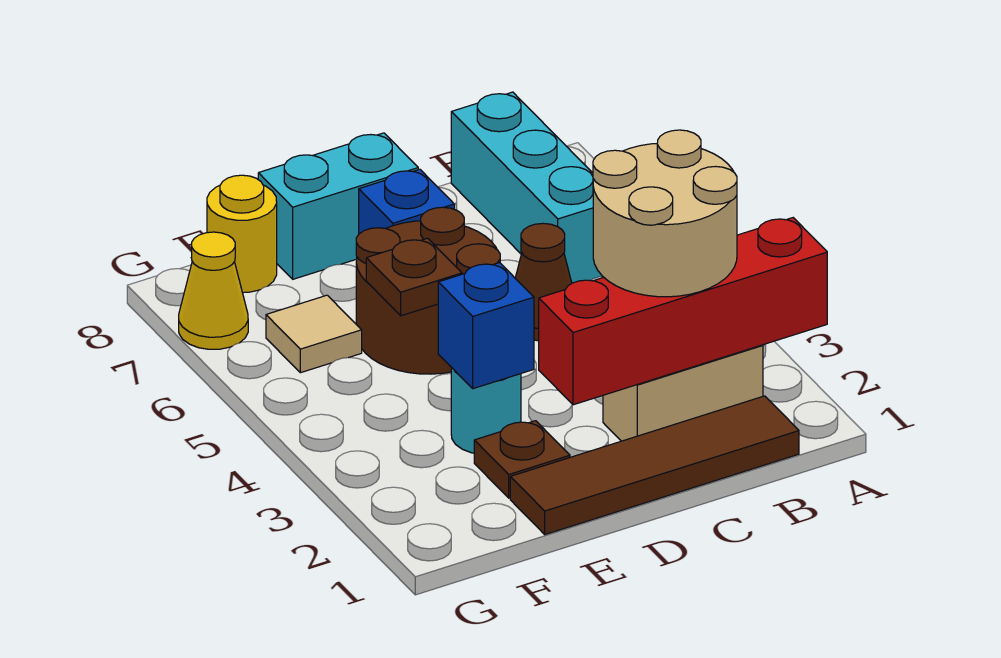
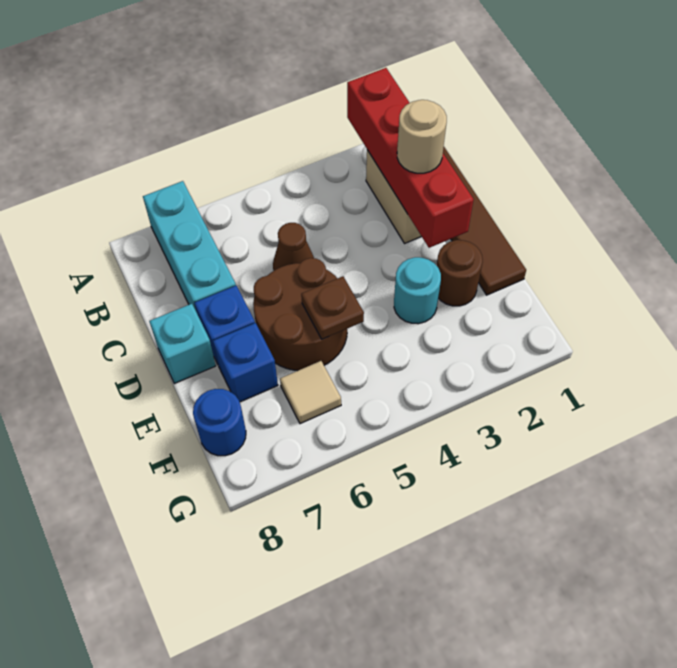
tan 2x2 round brick [593,130,737,297] -> tan 1x1 round brick [397,100,447,173]
cyan 1x3 brick [451,92,602,283] -> cyan 1x3 brick turned to [143,181,236,310]
cyan 1x2 brick [258,133,418,279] -> cyan 1x1 brick [149,304,216,384]
brown 1x1 plate [474,421,570,498] -> brown 1x1 round brick [437,240,483,306]
blue 1x1 brick [438,263,534,389] -> blue 1x1 brick moved to [213,323,278,402]
yellow 1x1 round brick [207,175,277,293] -> blue 1x1 round brick [193,389,246,456]
yellow 1x1 cone [179,232,248,349] -> none

